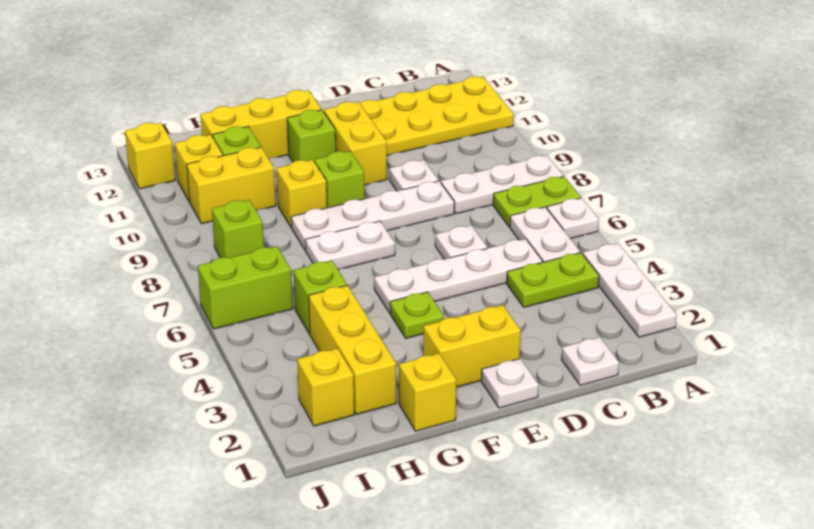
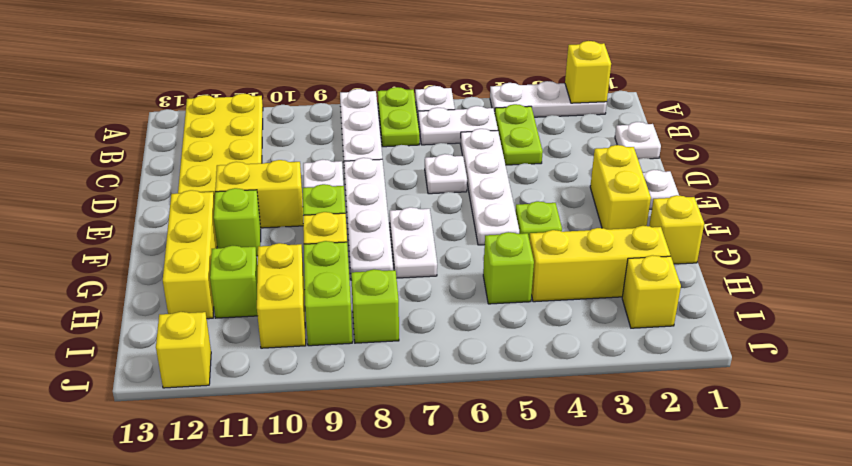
lime 1x2 brick [198,246,293,329] -> lime 1x2 brick moved to [304,241,352,346]
yellow 1x1 brick [175,135,223,202] -> yellow 1x1 brick moved to [565,41,611,103]

